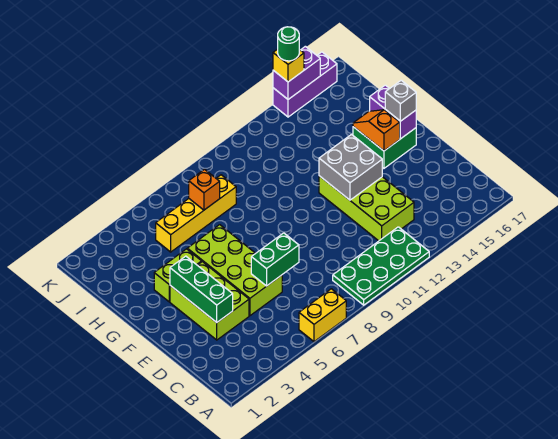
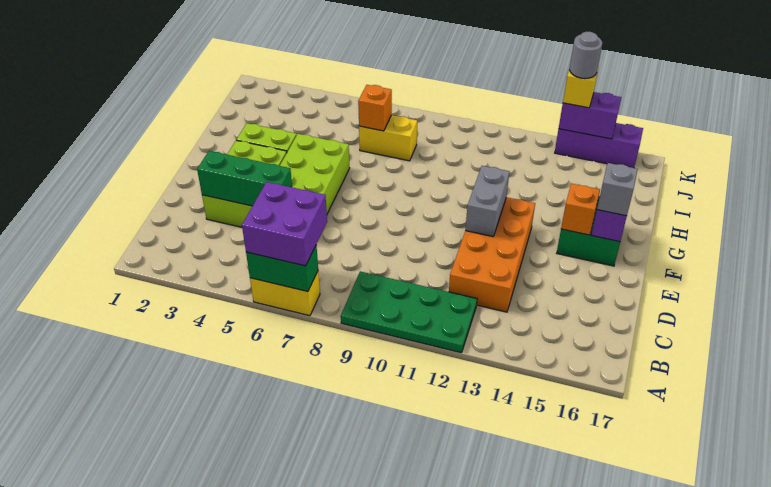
none -> purple 2x2 brick [242,182,327,266]
lime 2x4 brick [319,176,414,241] -> orange 2x4 brick [449,197,535,312]
green 1x3 brick [170,256,233,322] -> green 1x3 brick turned to [197,151,292,206]
green 1x2 brick [251,233,299,286] -> green 1x2 brick moved to [246,245,318,292]
grey 2x2 brick [319,135,382,200] -> grey 1x2 brick [465,166,509,237]
yellow 1x4 brick [156,175,236,252] -> yellow 1x2 brick [359,115,417,161]
green 1x1 round brick [278,27,299,61] -> grey 1x1 round brick [570,32,602,79]

